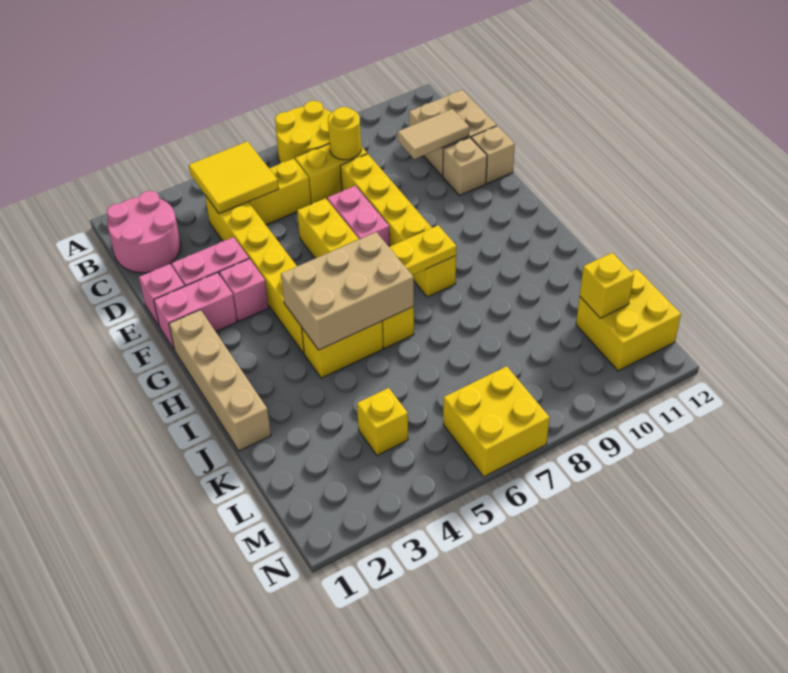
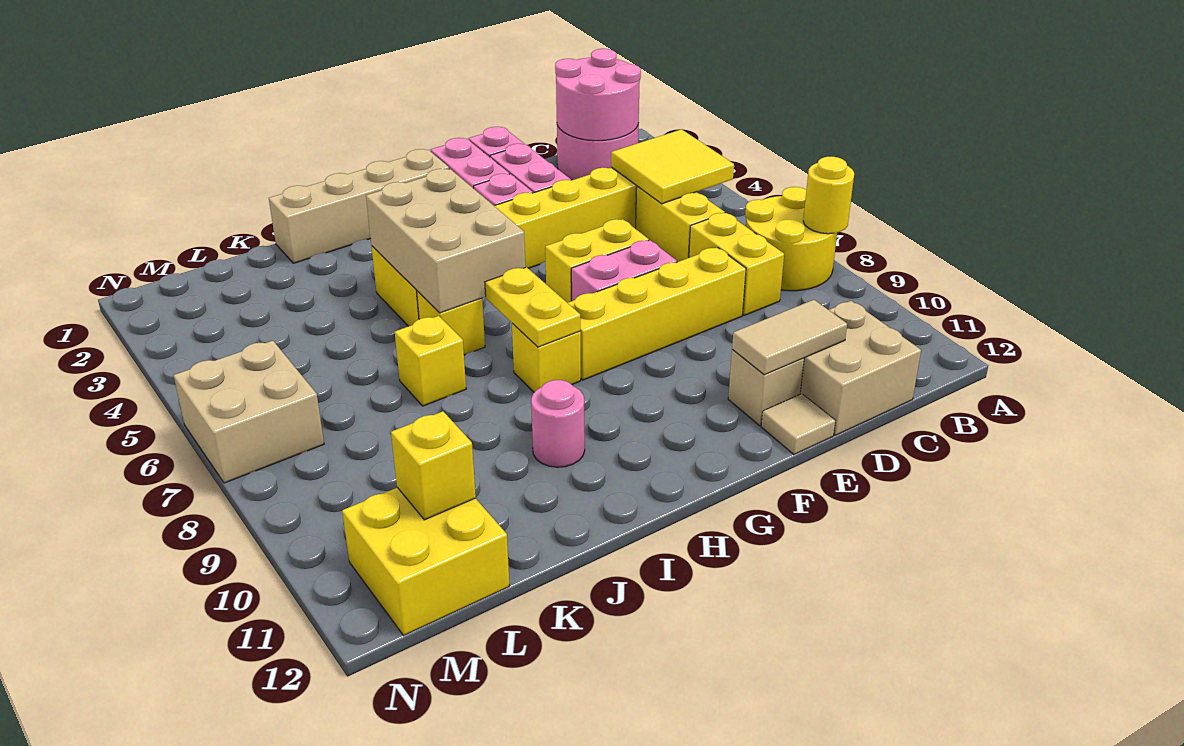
none -> pink 2x2 round brick [555,49,641,141]
yellow 1x1 round brick [328,107,361,160] -> yellow 1x1 round brick moved to [803,157,854,234]
tan 1x2 tile [398,109,469,159] -> tan 1x2 tile turned to [732,300,847,375]
tan 1x1 brick [471,126,515,184] -> tan 1x1 tile [761,394,835,454]
none -> pink 1x1 round brick [531,380,585,467]
yellow 1x1 brick [357,388,408,455] -> yellow 1x1 brick moved to [395,316,466,406]
yellow 2x2 brick [443,366,550,477] -> tan 2x2 brick [174,341,324,483]

